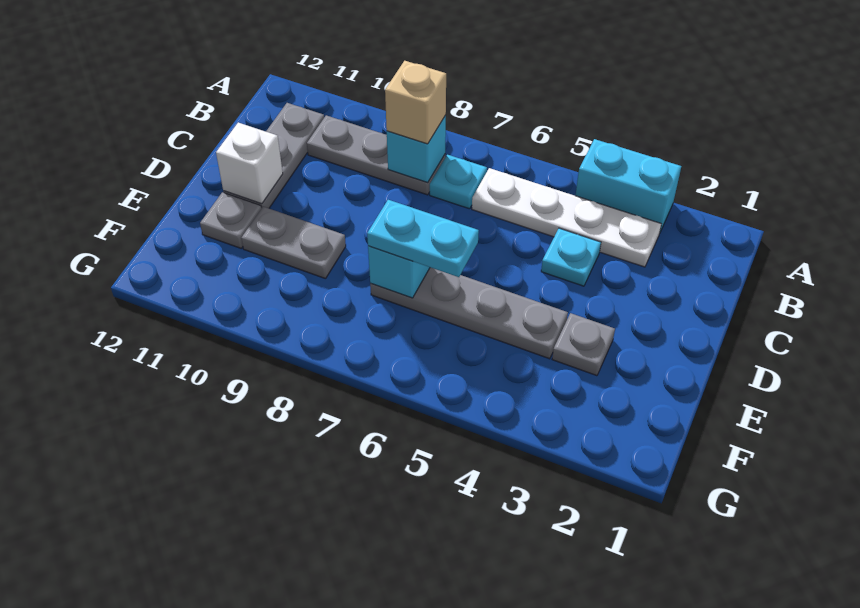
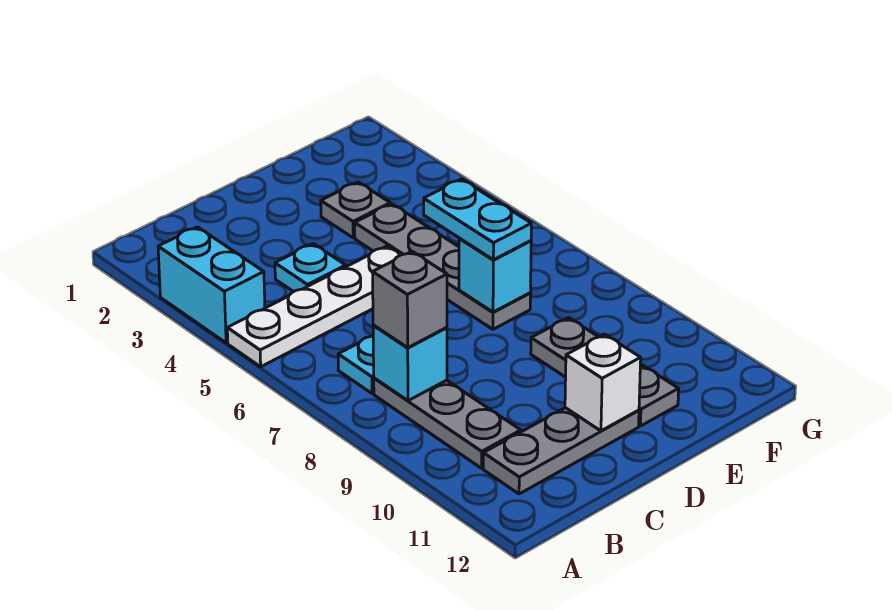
white 1x4 plate [472,168,661,267] -> white 1x4 plate turned to [227,246,400,367]
tan 1x1 brick [385,61,446,144] -> grey 1x1 brick [373,251,447,348]

